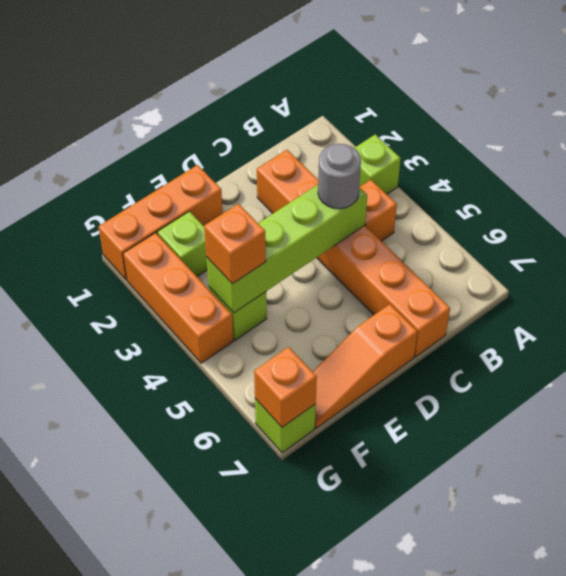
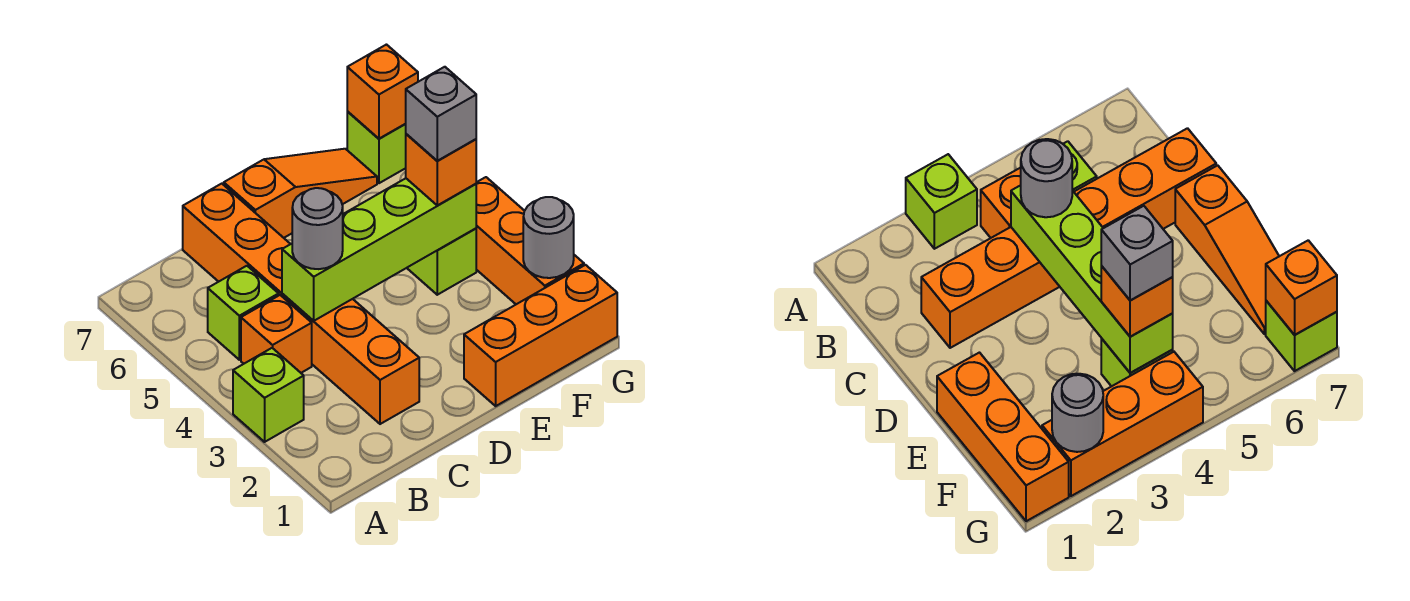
lime 1x1 brick [157,211,207,277] -> lime 1x1 brick moved to [208,266,279,360]
none -> grey 1x1 brick [406,67,476,161]
none -> grey 1x1 round brick [523,197,574,278]

